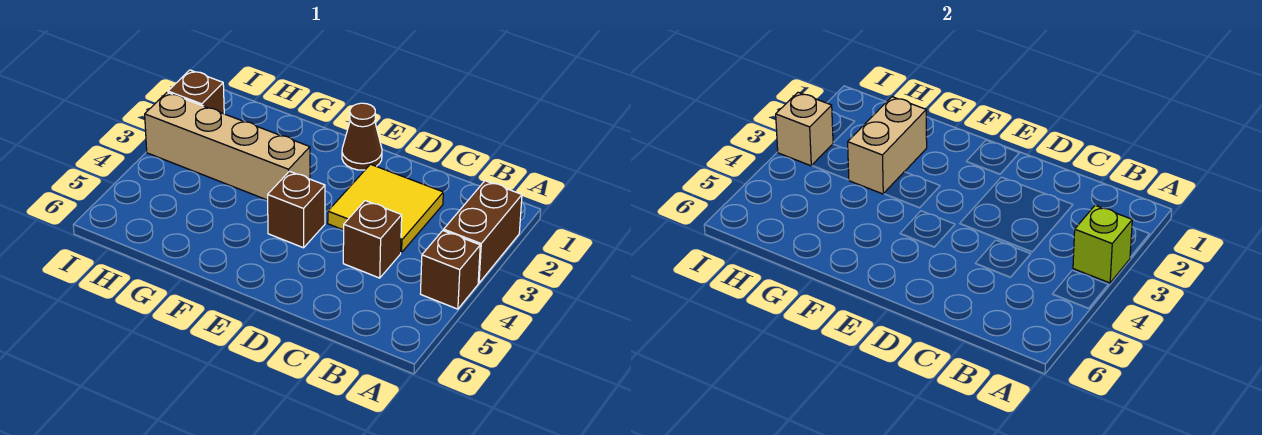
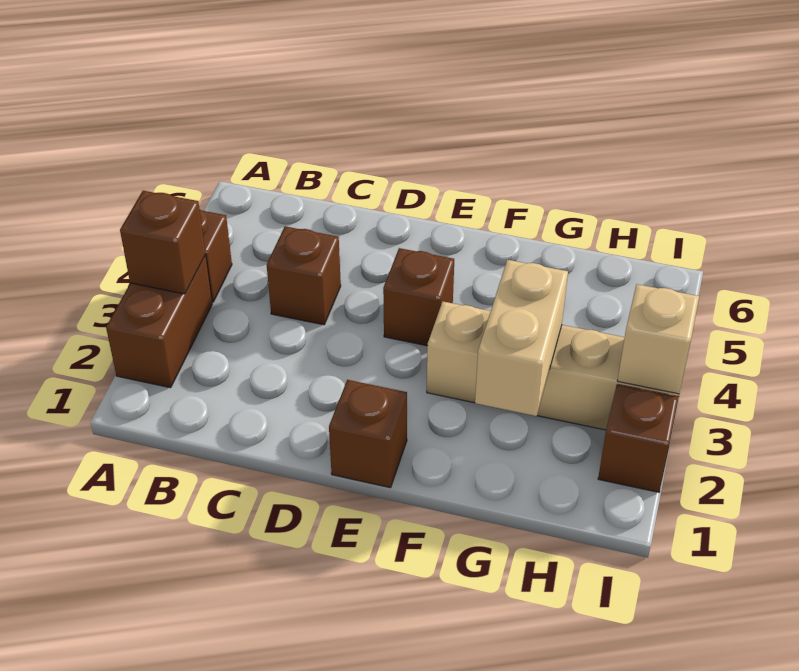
lime 1x1 brick [1073,205,1132,283] -> brown 1x1 brick [120,191,205,294]
yellow 2x2 tile [328,164,443,253] -> none
brown 1x1 cone [342,103,382,170] -> brown 1x1 brick [329,380,407,488]

